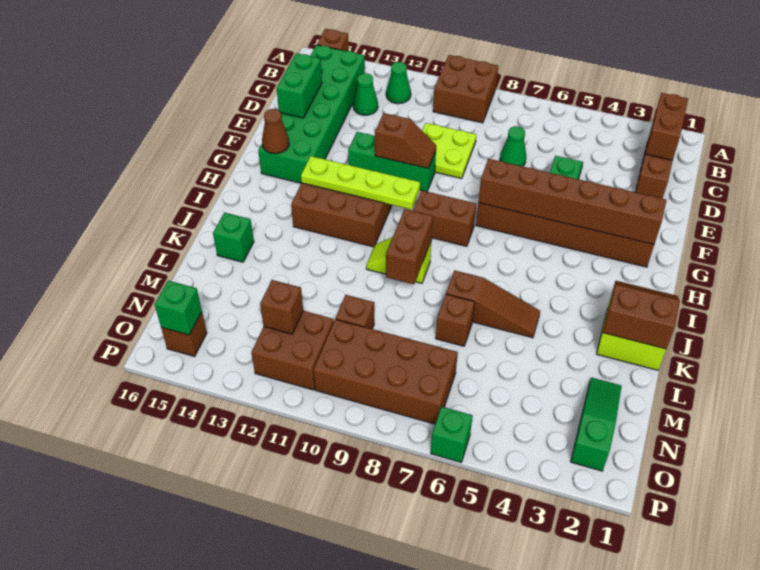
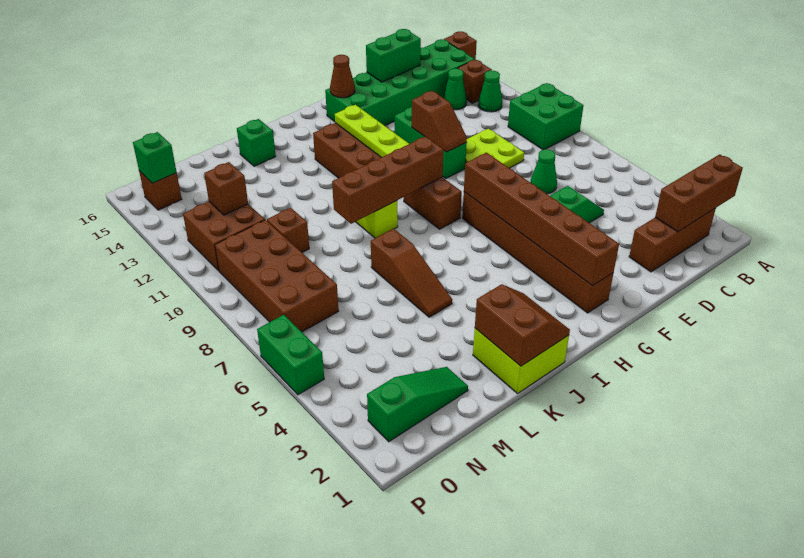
brown 2x2 brick [433,55,498,123] -> green 2x2 brick [508,83,584,150]
brown 1x2 brick [646,93,688,160] -> brown 1x3 brick [655,154,743,232]
brown 1x2 brick [386,209,433,284] -> brown 1x4 brick [332,136,443,224]
brown 1x1 brick [436,294,475,346] -> brown 1x1 brick moved to [458,60,492,103]
green 1x1 brick [431,407,473,462] -> green 1x2 brick [257,315,324,395]

